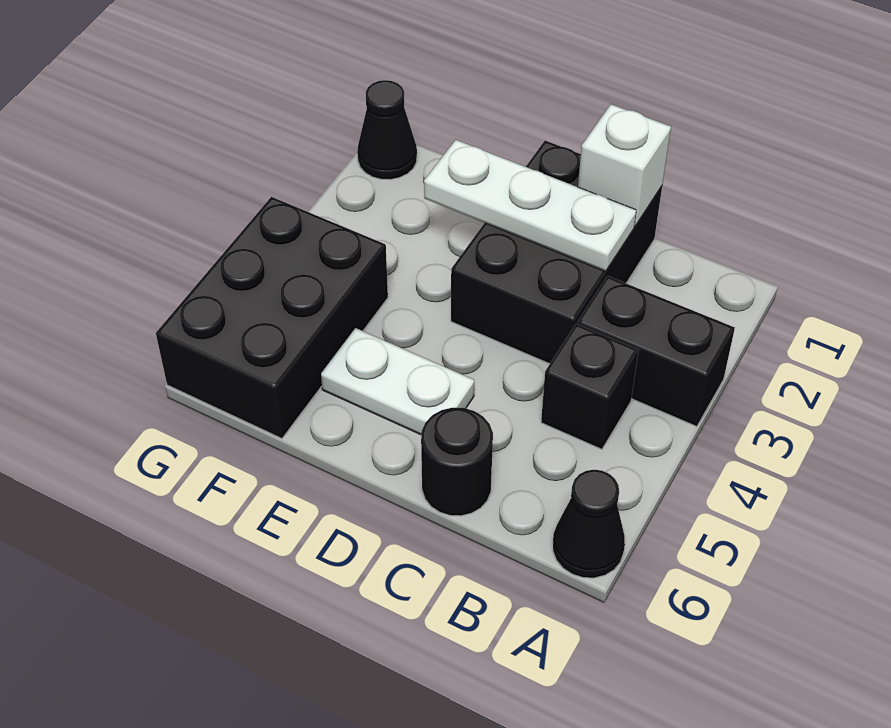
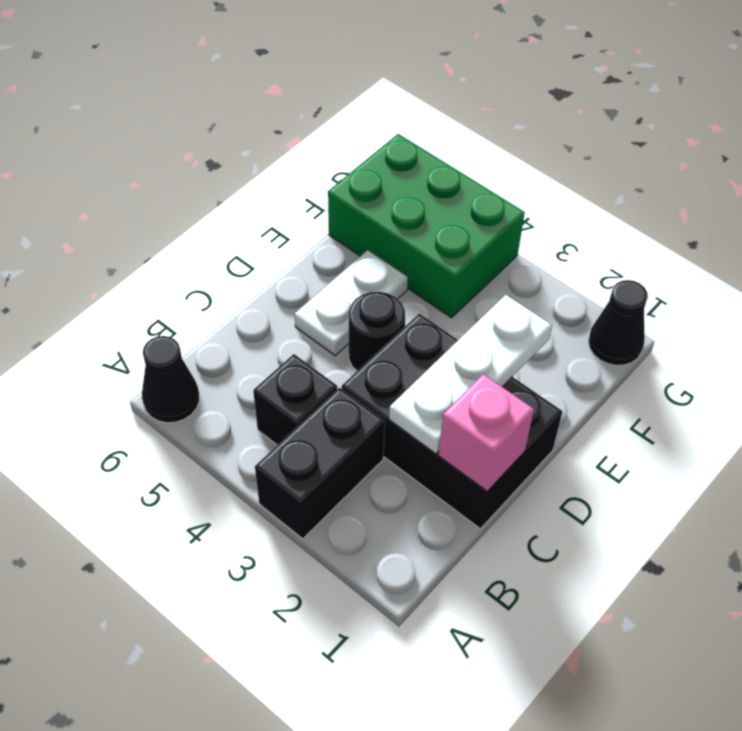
white 1x1 brick [578,104,671,226] -> pink 1x1 brick [439,374,534,491]
black 1x1 round brick [421,408,493,516] -> black 1x1 round brick moved to [349,292,405,371]
black 2x3 brick [156,197,388,438] -> green 2x3 brick [328,134,525,318]

